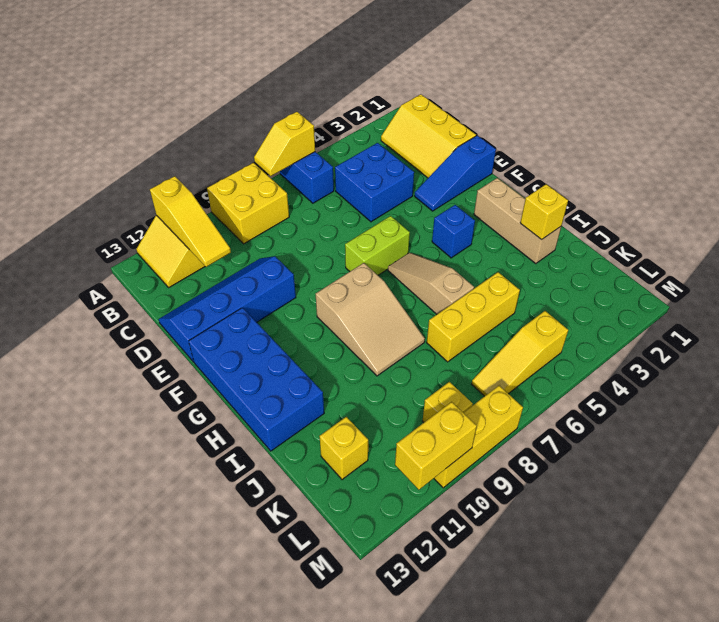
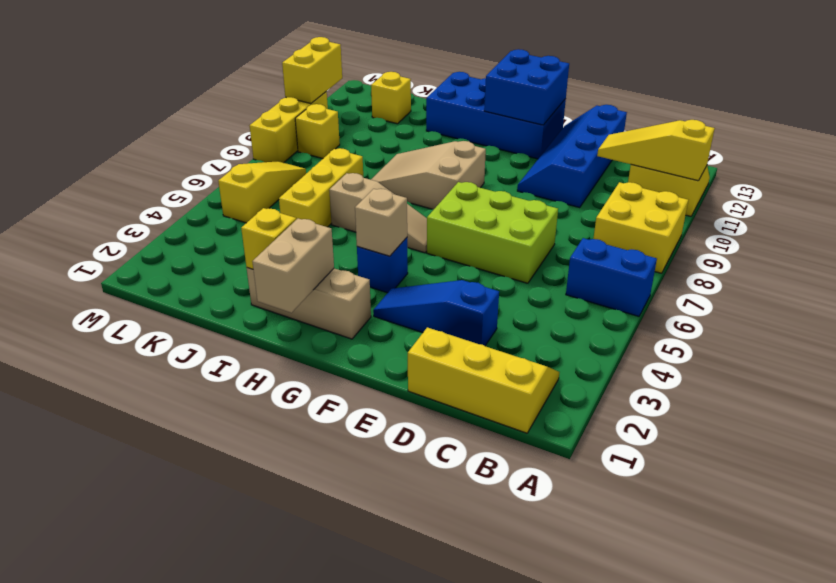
yellow 1x2 slope [254,112,315,176] -> none
blue 2x2 brick [335,143,414,222] -> blue 2x2 brick moved to [484,49,569,125]
blue 2x4 slope [158,256,296,362] -> blue 2x4 slope turned to [517,105,627,207]
blue 1x3 slope [415,136,496,211] -> blue 1x3 slope turned to [373,280,499,346]
lime 1x2 brick [345,216,410,275] -> lime 2x3 brick [427,182,558,283]
none -> tan 1x1 brick [355,189,407,256]
none -> tan 1x2 brick [252,218,334,313]

